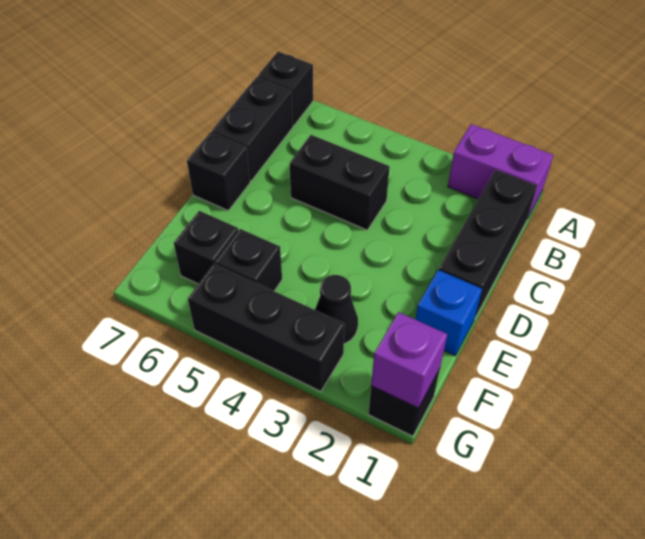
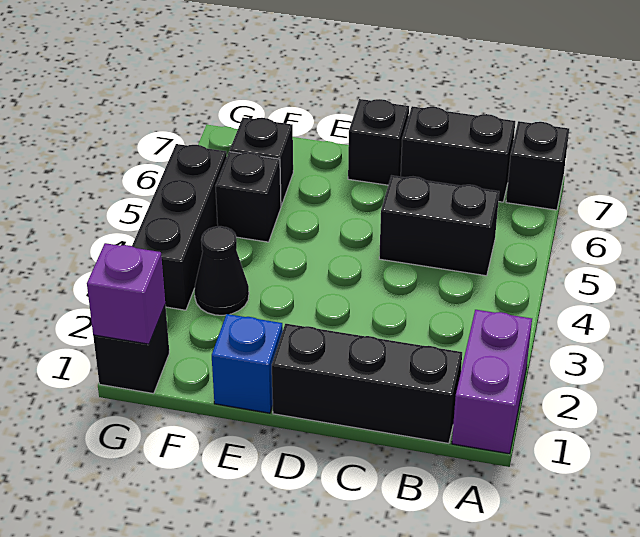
black 1x2 brick [289,135,390,230] -> black 1x2 brick turned to [379,176,499,276]

